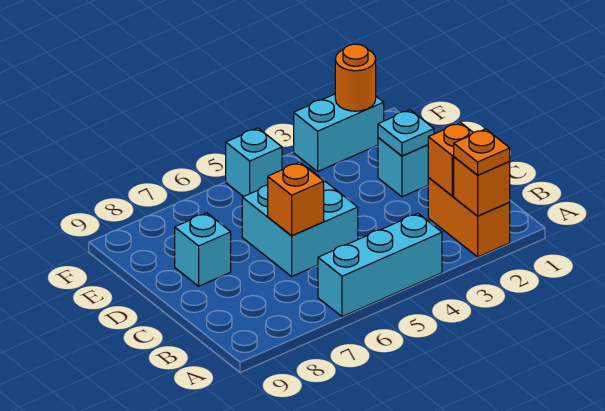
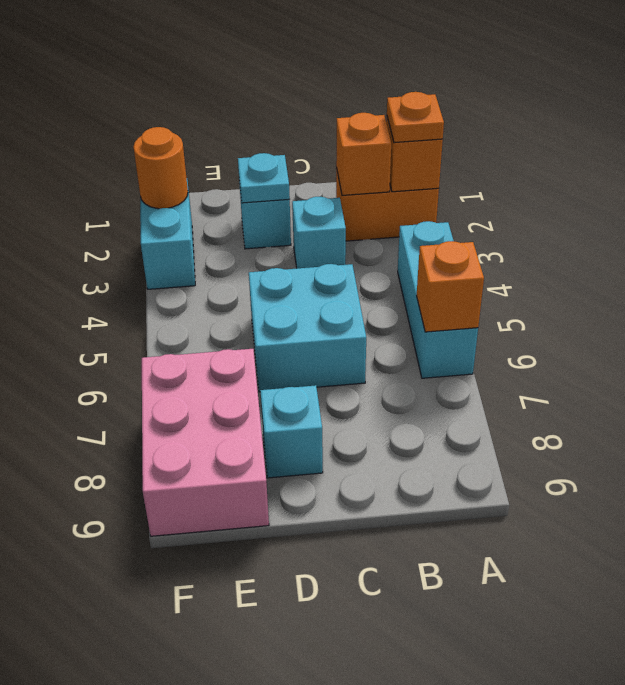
orange 1x1 brick [268,162,324,236] -> orange 1x1 brick moved to [417,241,484,332]
none -> pink 2x3 brick [142,349,269,536]
cyan 1x1 brick [226,128,282,197] -> cyan 1x1 brick moved to [292,197,346,268]

